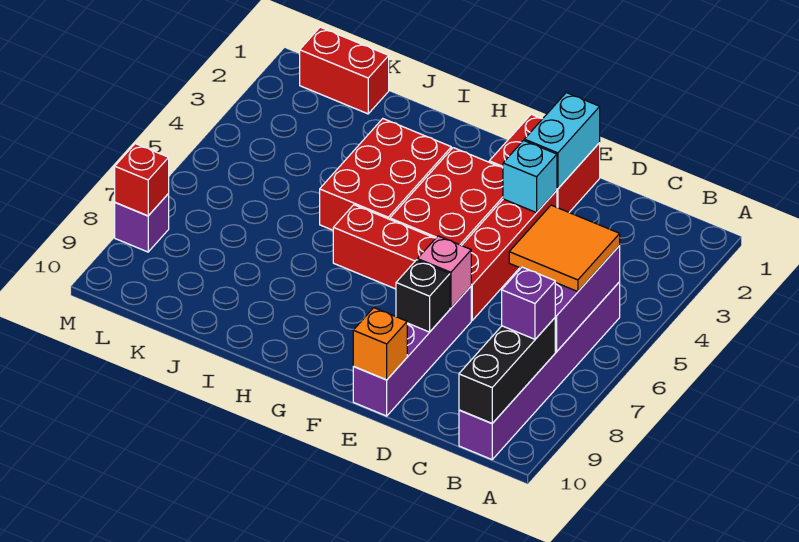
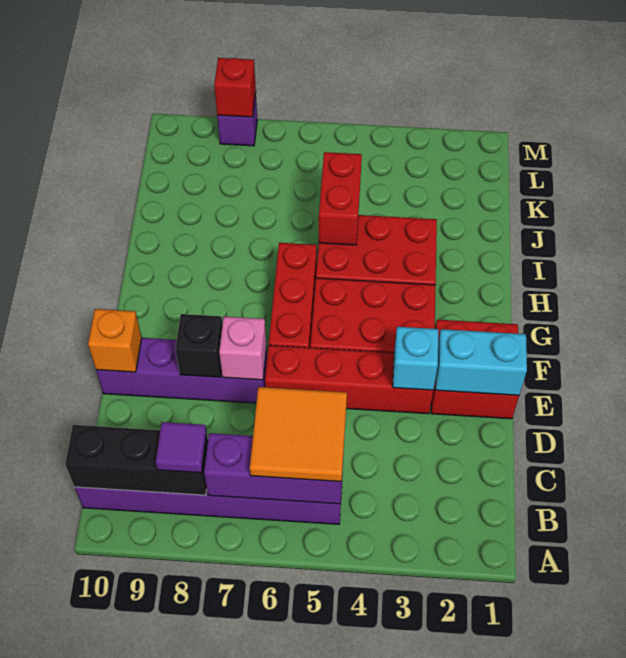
purple 1x1 brick [502,267,555,339] -> purple 1x1 tile [156,422,207,473]
red 1x2 brick [300,27,389,114] -> red 1x2 brick moved to [319,152,362,245]

